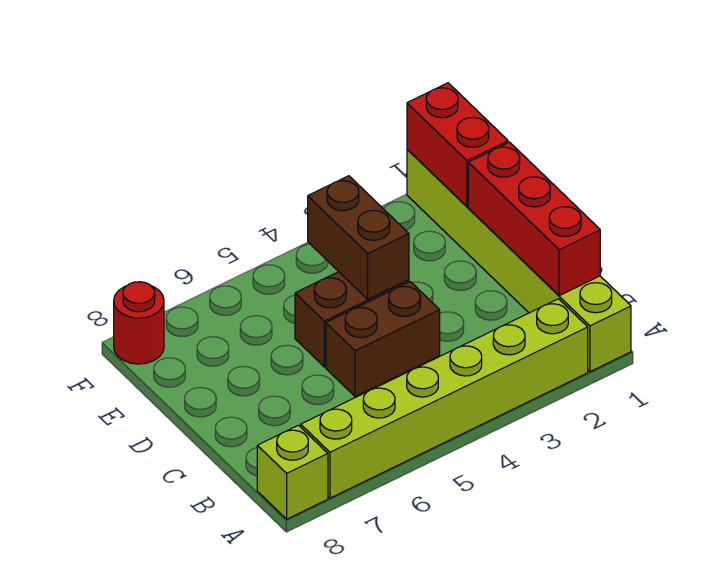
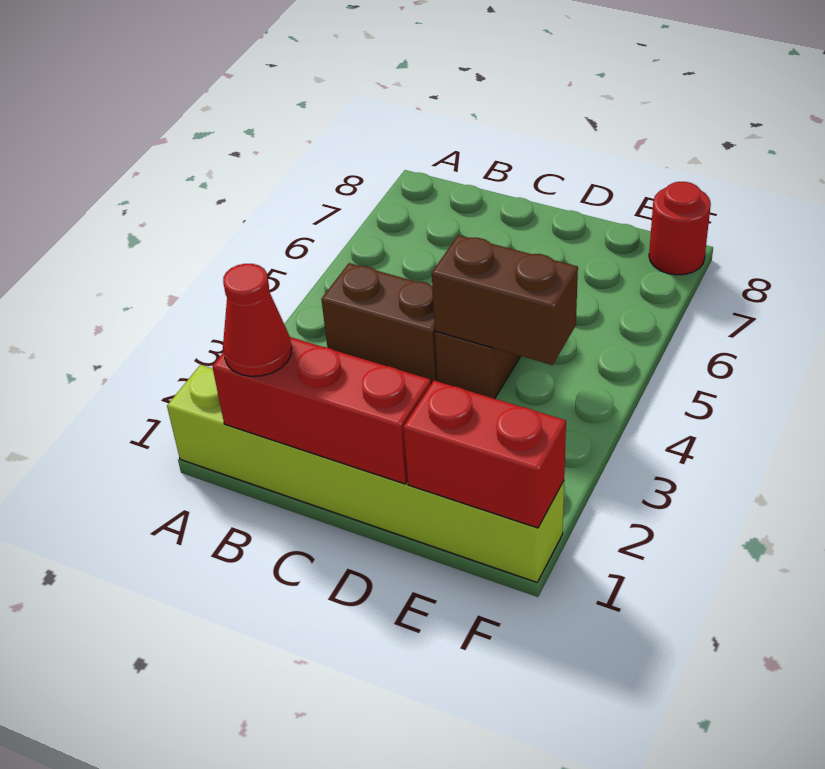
lime 1x6 brick [301,299,588,498] -> none
lime 1x1 brick [257,425,328,519] -> none
none -> red 1x1 cone [223,264,292,376]
brown 1x2 brick [326,282,440,397] -> brown 1x2 brick turned to [321,263,438,384]

